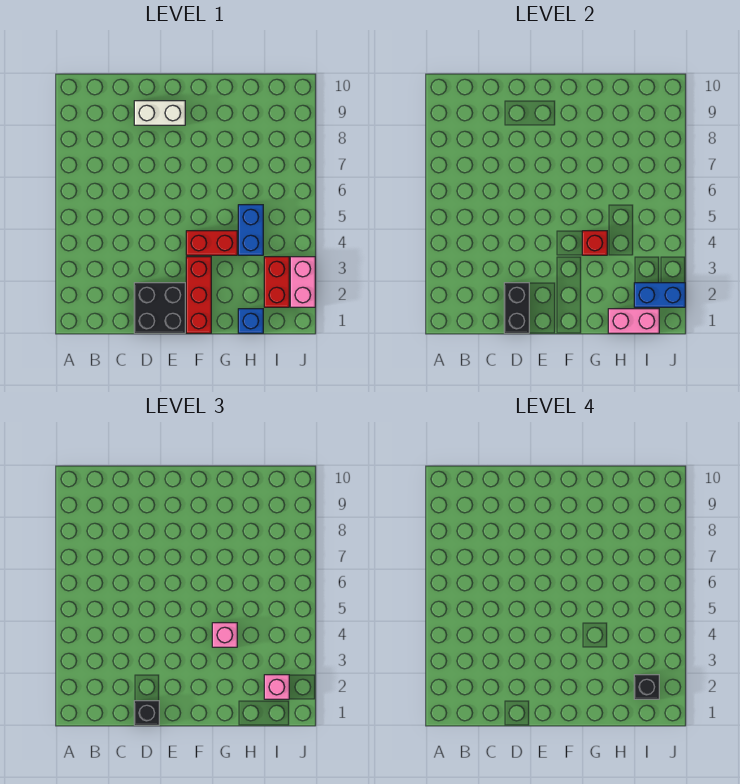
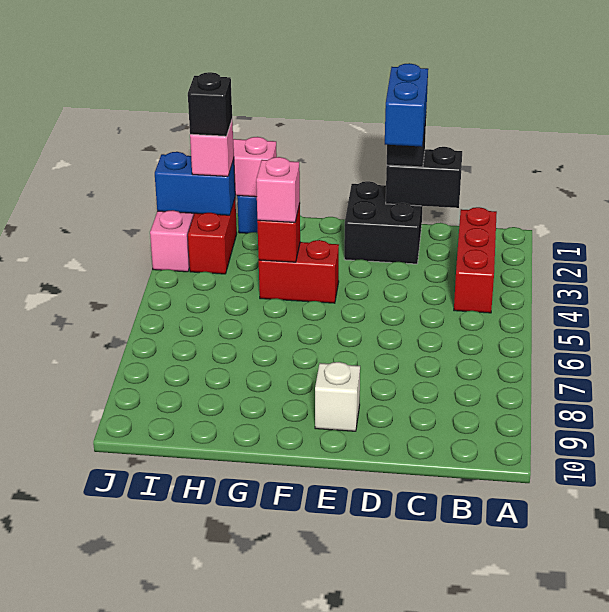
black 1x2 brick [504,283,529,333] -> black 1x2 brick turned to [386,147,462,208]
white 1x2 brick [134,101,185,125] -> white 1x1 brick [315,362,360,431]
red 1x3 brick [186,257,211,333] -> red 1x3 brick moved to [454,207,497,313]
blue 1x2 brick [238,205,263,255] -> blue 1x2 brick moved to [385,63,428,147]

